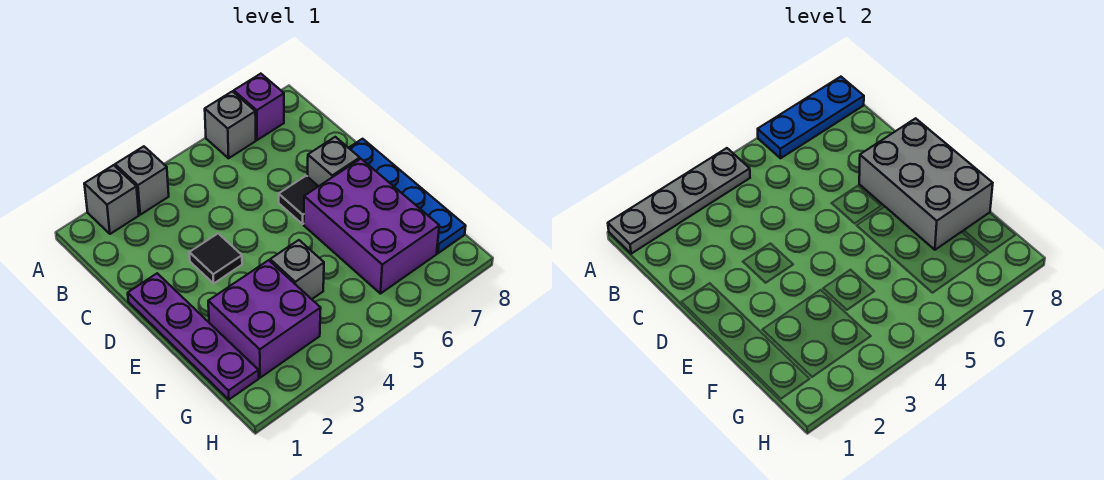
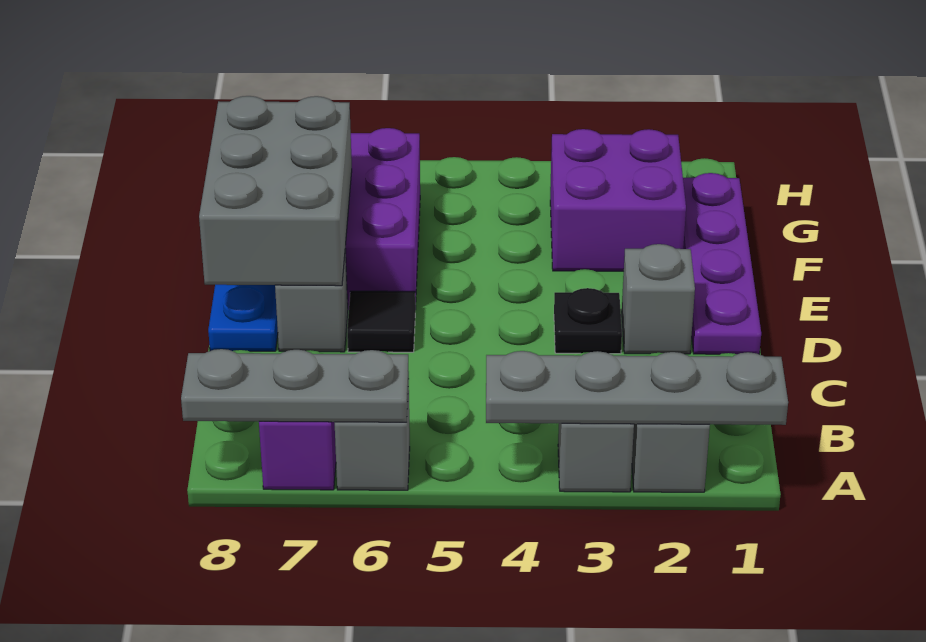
blue 1x3 plate [758,77,864,158] -> grey 1x3 plate [181,349,409,422]
black 1x1 tile [189,234,242,283] -> black 1x1 plate [554,288,622,354]
grey 1x1 brick [270,240,324,299] -> grey 1x1 brick moved to [622,244,695,354]

